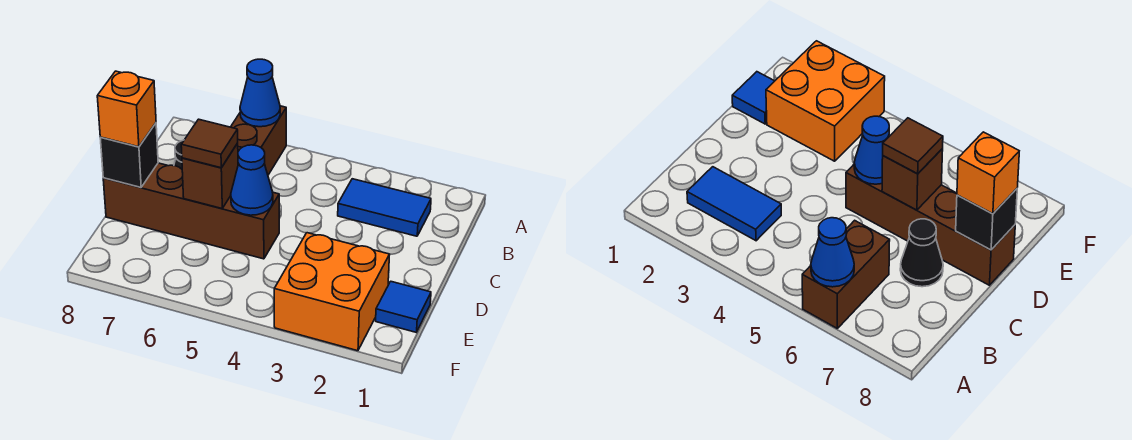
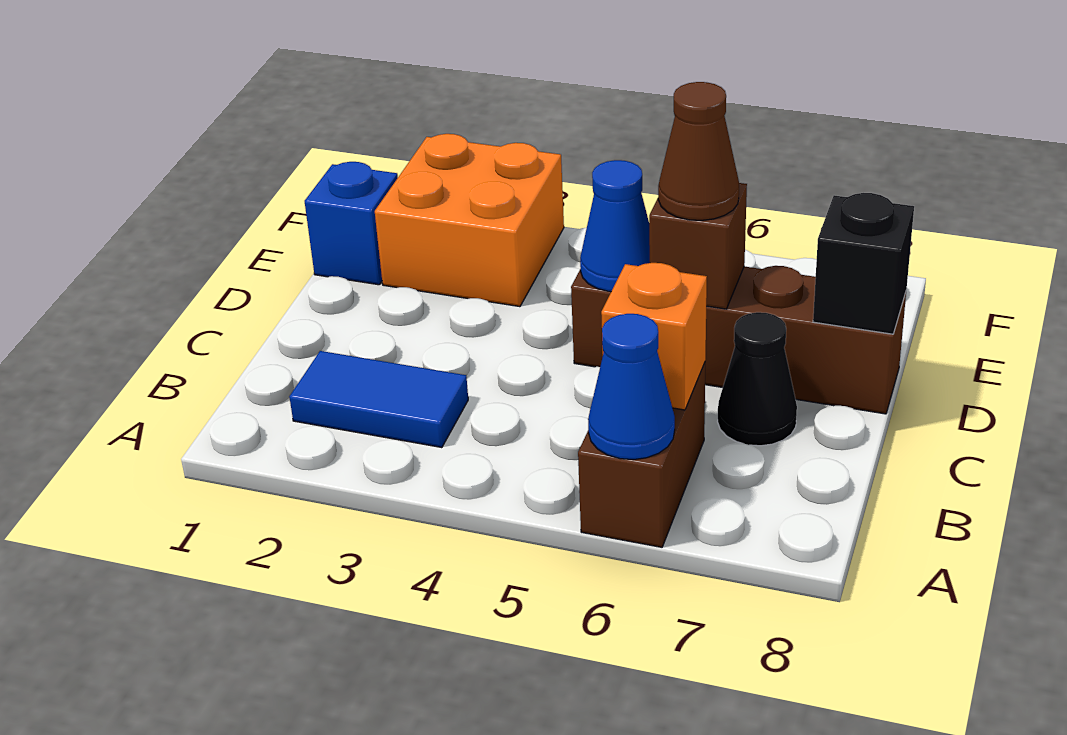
brown 1x1 tile [181,119,238,168] -> brown 1x1 cone [658,82,739,220]
orange 1x1 brick [97,71,156,147] -> orange 1x1 brick moved to [601,263,707,410]
blue 1x1 tile [376,281,431,332] -> blue 1x1 brick [305,162,398,285]

